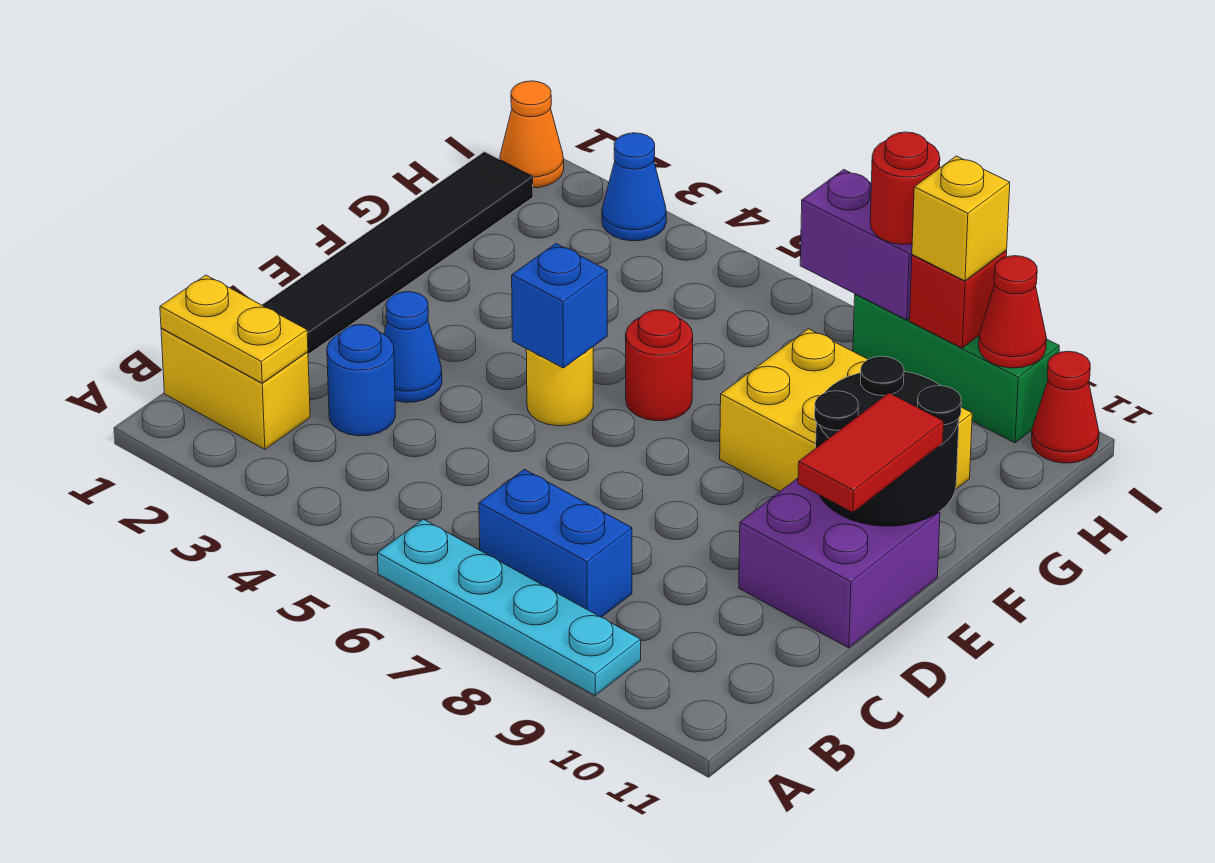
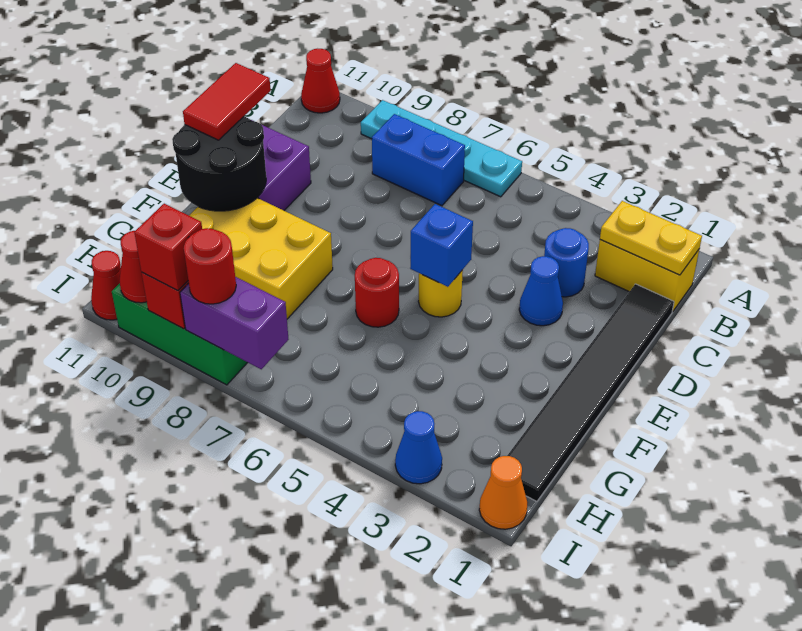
none -> red 1x1 cone [301,49,340,113]
yellow 1x1 brick [912,156,1010,281] -> red 1x1 brick [134,204,202,290]

